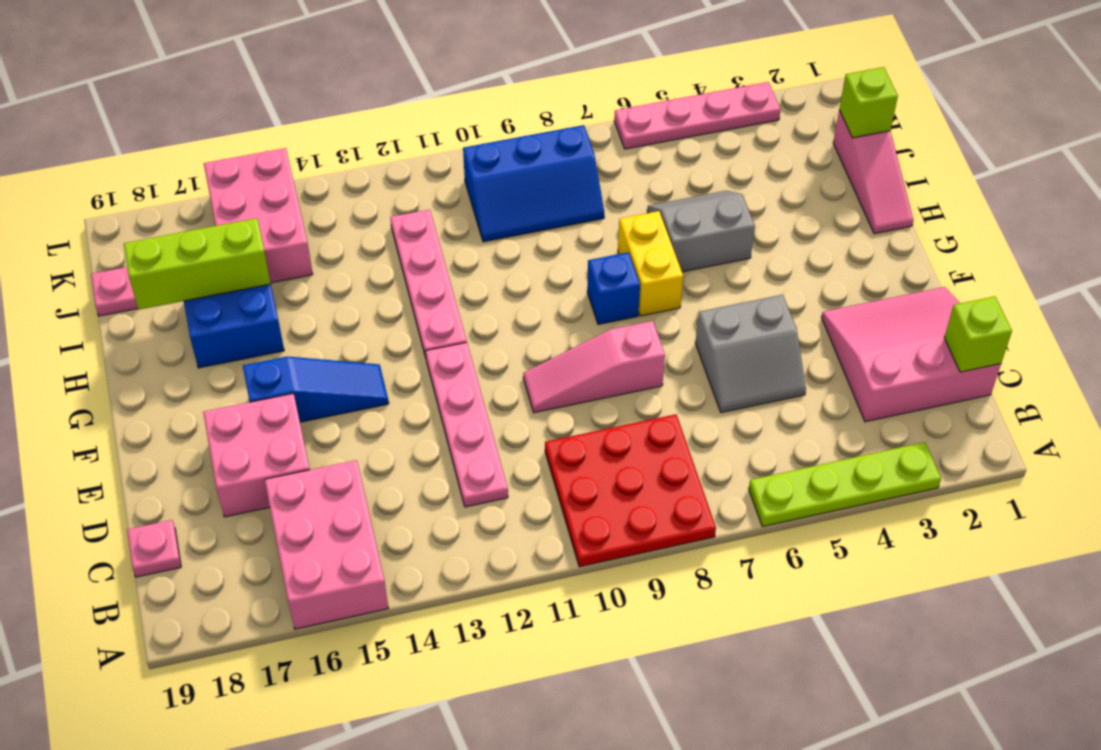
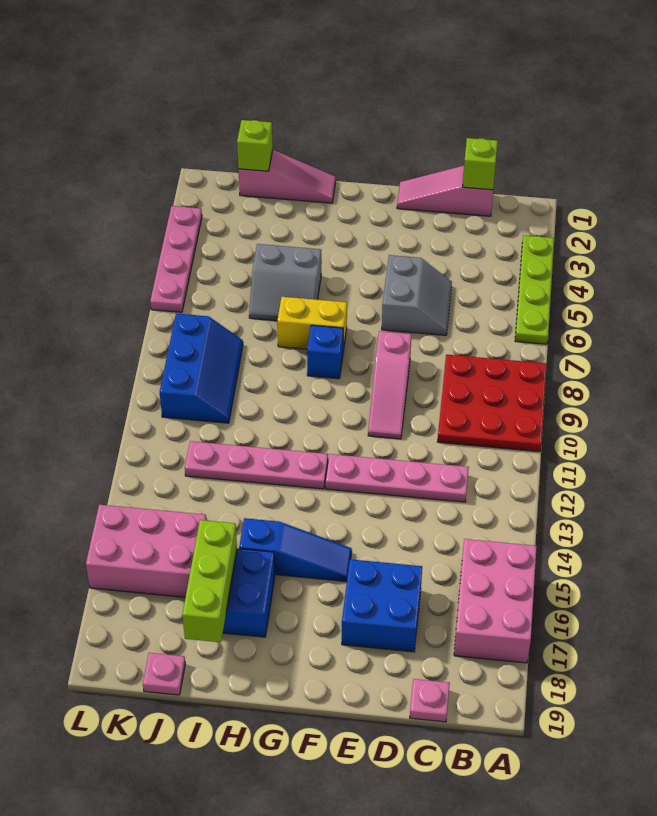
pink 2x3 brick [265,460,388,629] -> pink 2x3 brick turned to [454,539,537,663]
pink 3x3 slope [822,287,1001,422] -> pink 1x3 slope [397,166,493,216]
pink 2x2 brick [203,394,310,517] -> blue 2x2 brick [342,559,422,652]
blue 1x3 slope [243,357,389,422] -> blue 1x3 slope turned to [239,518,352,582]
grey 2x2 slope [647,191,755,272] -> grey 2x2 slope turned to [249,244,321,321]

